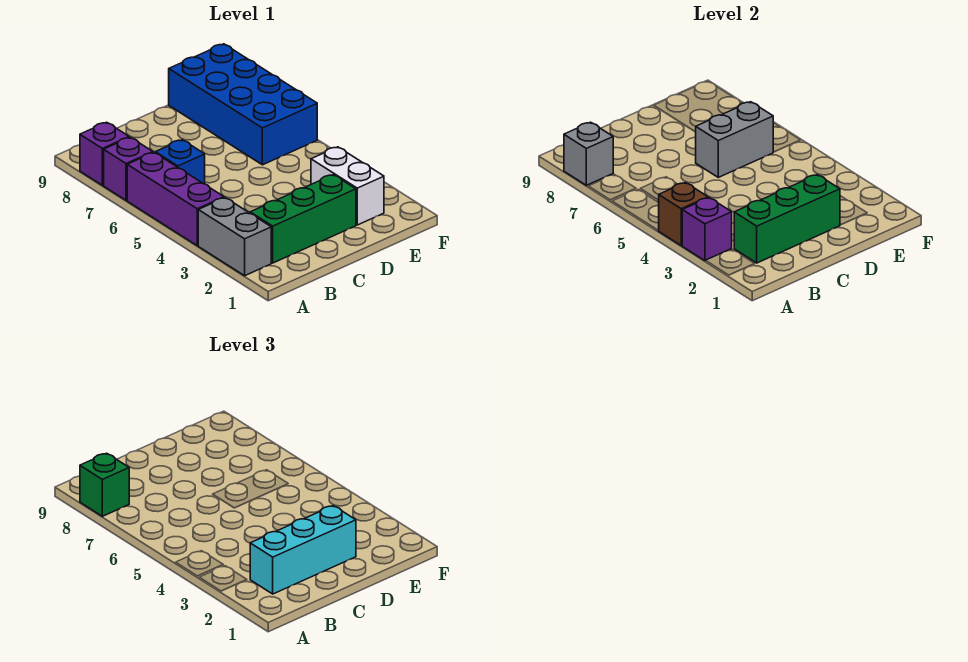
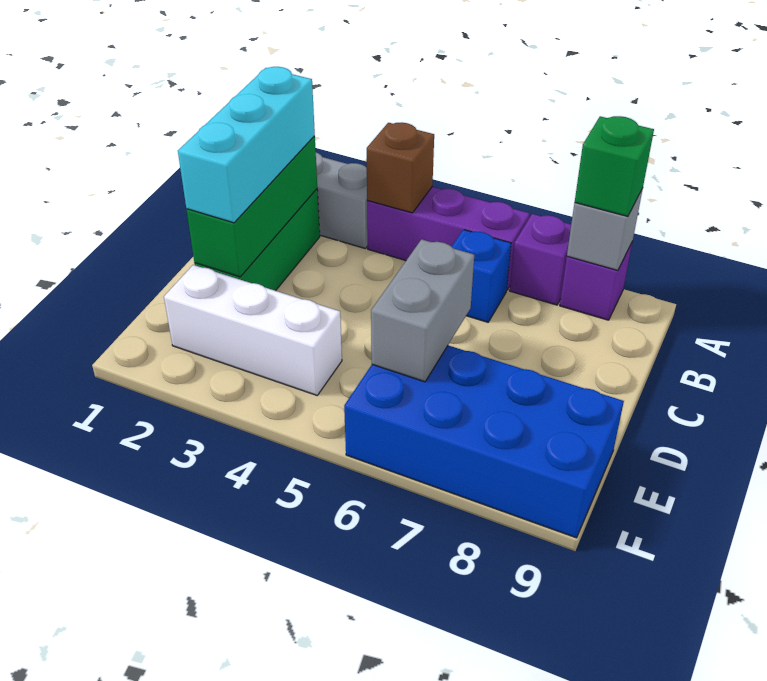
purple 1x1 brick [682,198,732,261] -> none
white 1x2 brick [311,147,384,225] -> white 1x3 brick [164,265,342,395]

